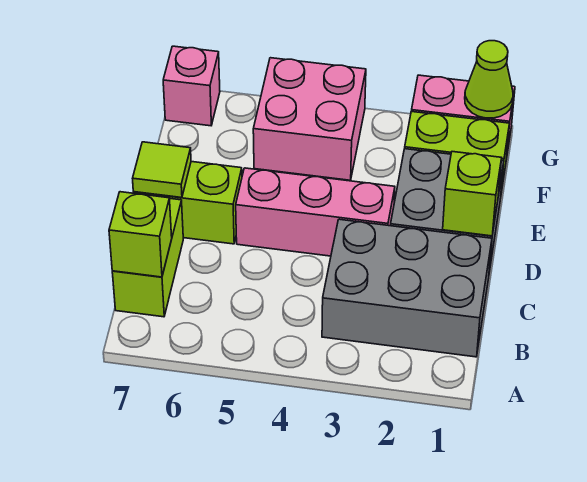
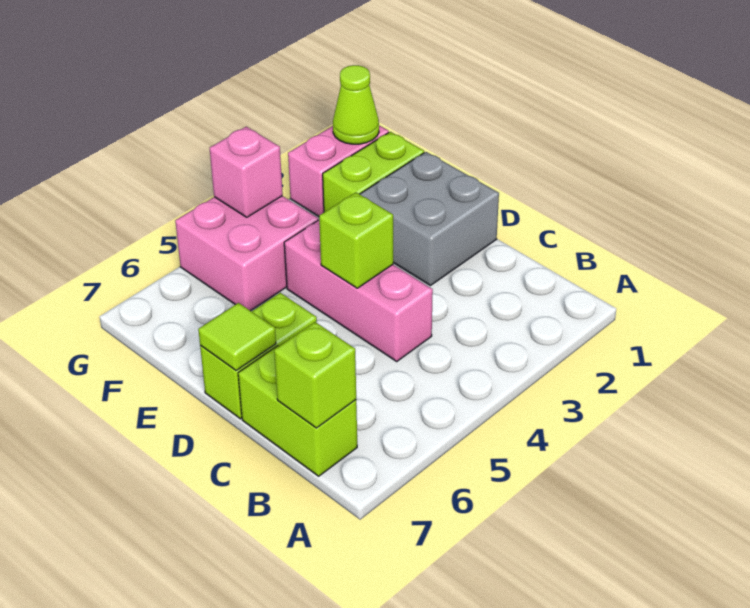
grey 2x3 brick [322,219,492,357] -> none
lime 1x1 brick [443,152,502,236] -> lime 1x1 brick moved to [319,192,393,288]
pink 1x3 brick [236,168,395,256] -> pink 1x3 brick turned to [284,220,433,361]
pink 1x1 brick [163,46,220,126] -> pink 1x1 brick moved to [210,127,283,217]

